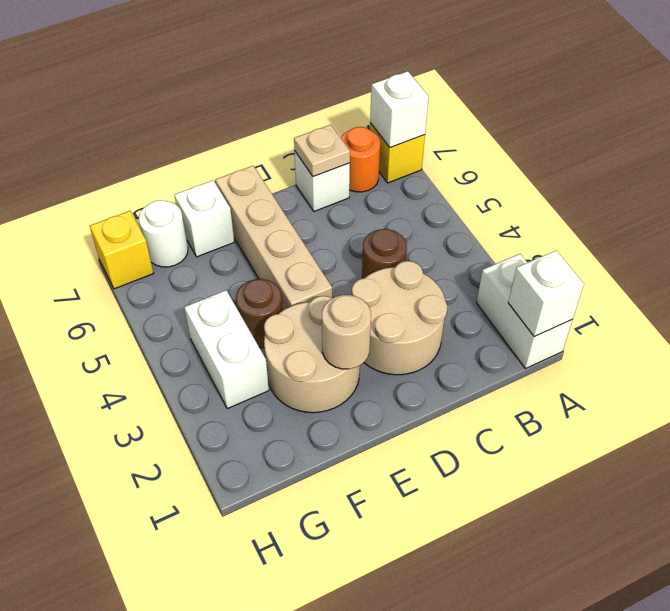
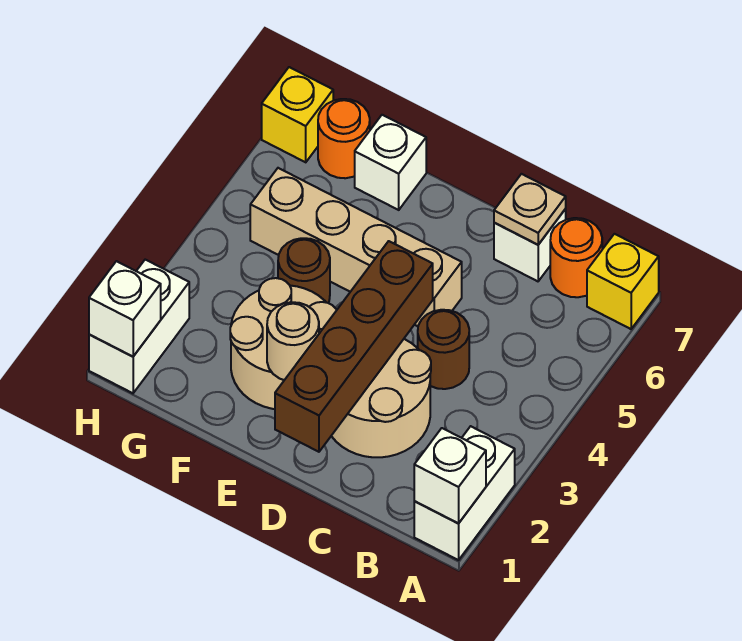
white 1x1 brick [370,71,429,148] -> white 1x1 brick moved to [89,261,161,357]
none -> brown 1x4 brick [275,241,433,452]
tan 1x4 brick [215,166,332,310] -> tan 1x4 brick turned to [250,168,462,326]
white 1x2 brick [184,290,269,409] -> white 1x2 brick moved to [89,260,189,393]
white 1x1 round brick [139,200,188,267] -> orange 1x1 round brick [318,99,370,178]

